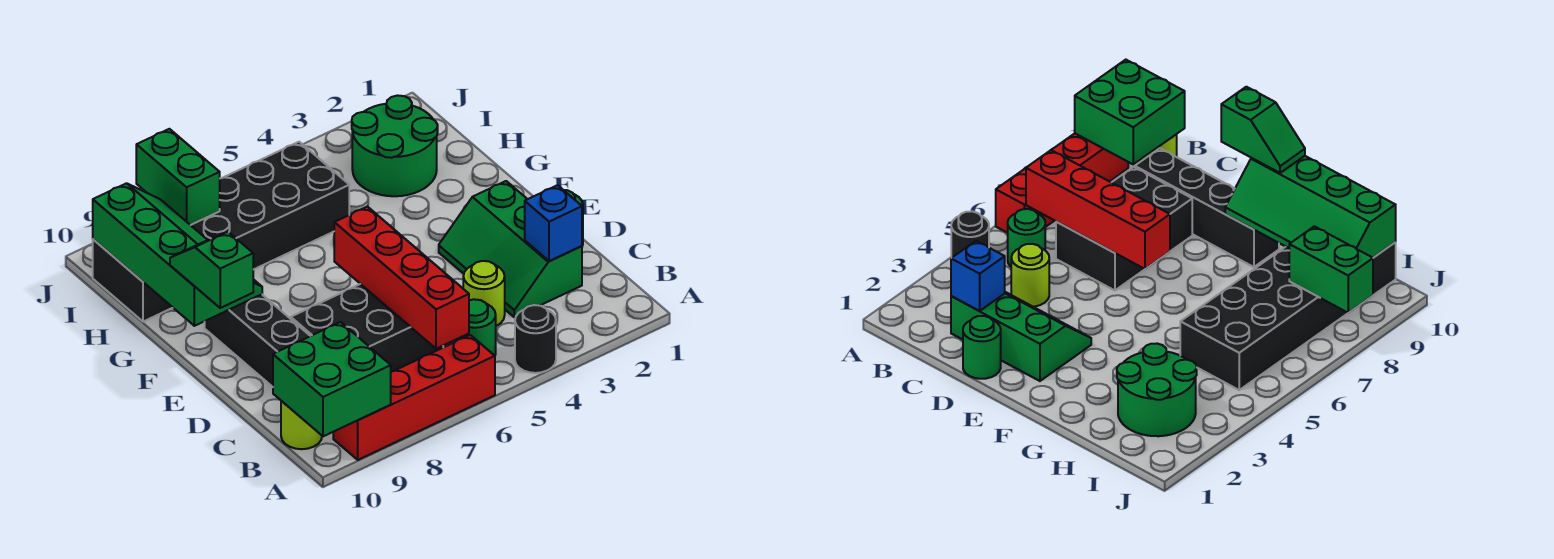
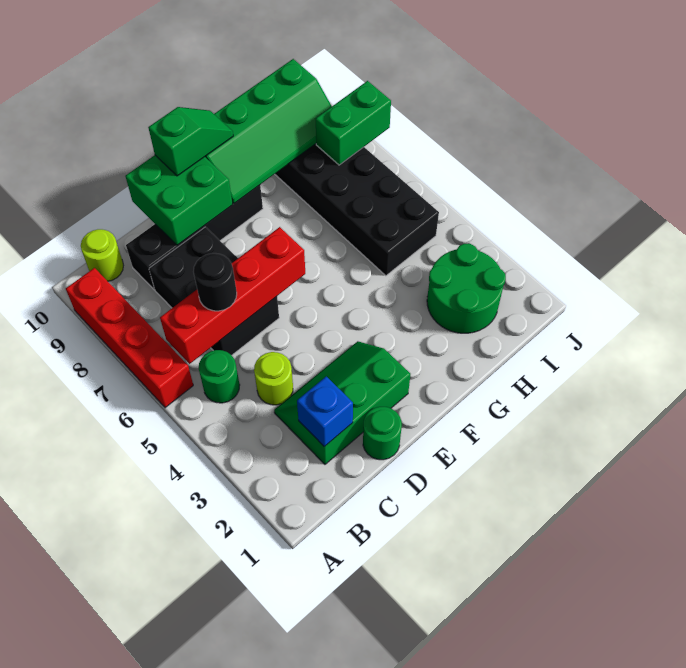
black 1x1 round brick [515,305,556,373] -> black 1x1 round brick moved to [194,253,237,311]
green 2x2 brick [273,322,391,436] -> green 2x2 brick moved to [125,155,233,245]

